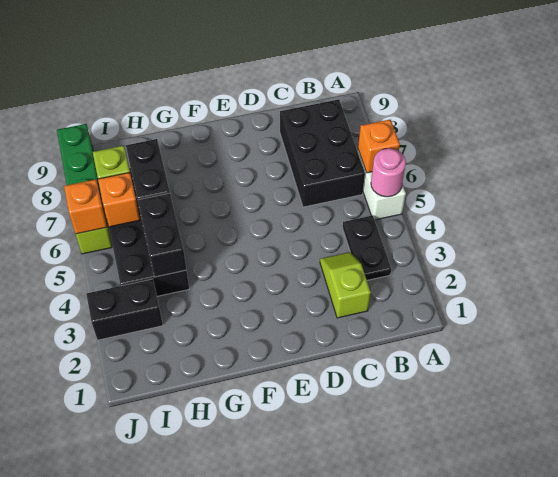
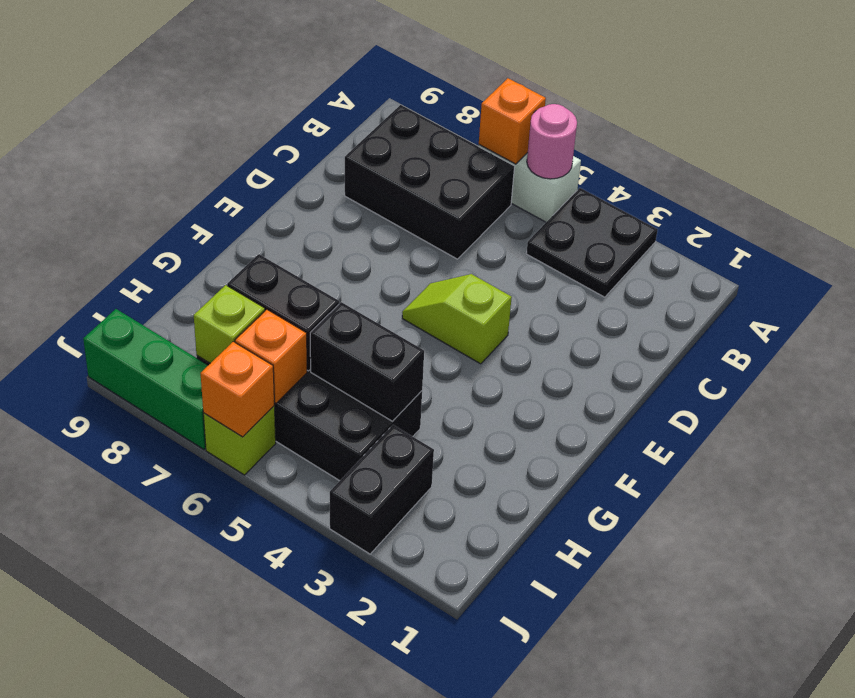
black 1x2 plate [343,215,391,280] -> black 2x2 plate [526,188,657,297]
lime 1x2 slope [320,252,371,318] -> lime 1x2 slope moved to [402,274,512,364]

